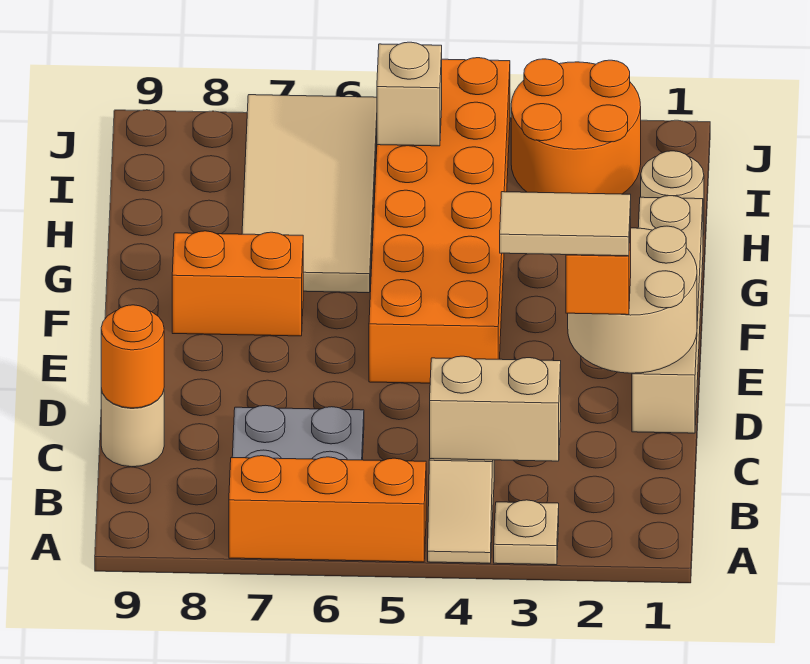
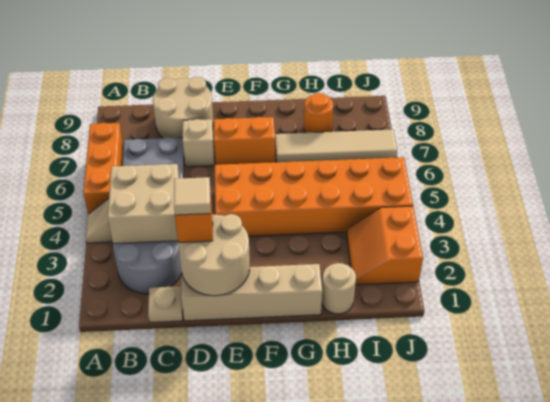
tan 1x1 plate [494,500,559,565] -> tan 1x1 plate moved to [148,286,183,322]
none -> grey 2x2 round brick [113,241,181,294]
tan 1x2 brick [430,356,561,461] -> tan 2x2 brick [108,164,179,244]
tan 1x1 round brick [101,389,164,467] -> tan 2x2 round brick [153,77,214,138]
orange 1x1 round brick [101,305,164,408] -> orange 1x1 round brick moved to [304,93,333,133]
tan 1x2 tile [500,192,631,256] -> tan 1x1 tile [174,177,211,215]
orange 1x2 brick [172,231,303,336] -> orange 1x2 brick turned to [214,117,275,165]
tan 2x4 tile [242,95,377,293] -> tan 1x4 tile [275,129,397,162]
orange 2x2 round brick [511,59,641,194] -> orange 2x2 slope [347,206,423,285]
tan 1x1 brick [377,42,442,146] -> tan 1x1 brick moved to [183,119,214,167]

